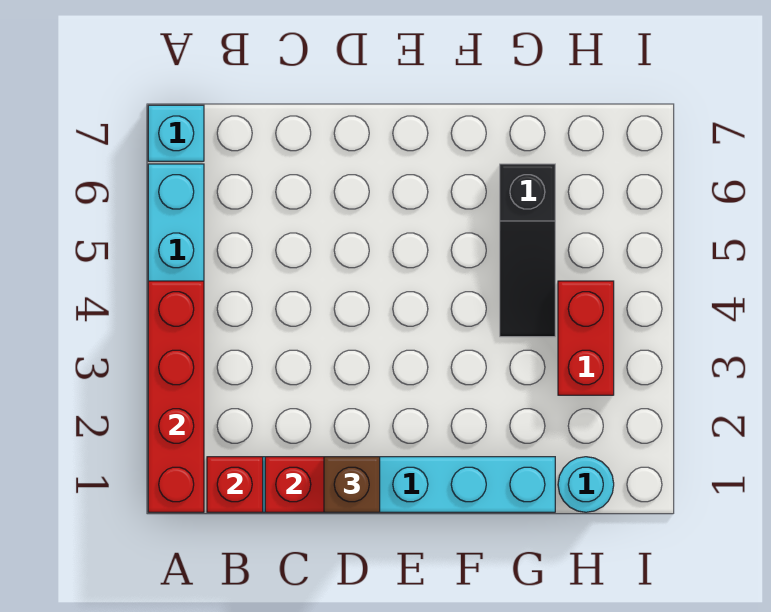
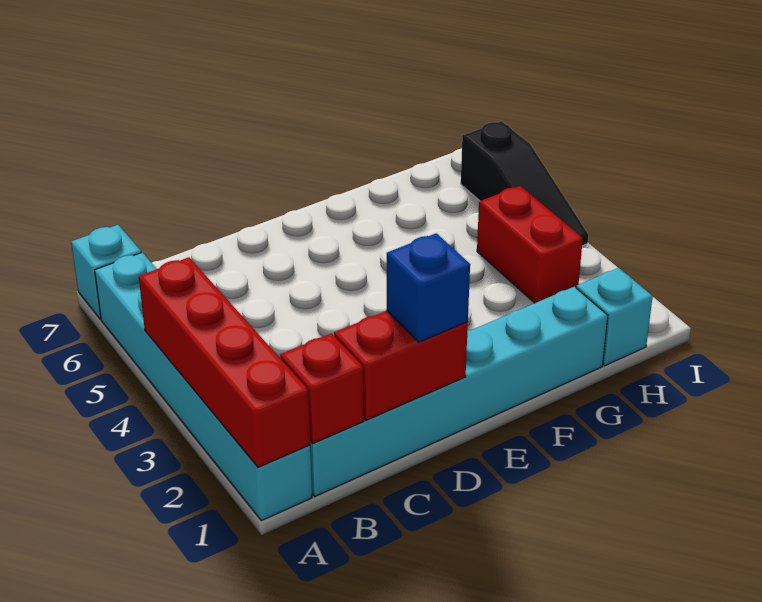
brown 1x1 brick [324,457,380,512] -> blue 1x1 brick [387,233,470,342]
black 1x3 slope [500,164,555,337] -> black 1x3 slope moved to [461,121,588,246]
cyan 1x1 round brick [558,457,614,512] -> cyan 1x1 brick [576,268,653,366]

